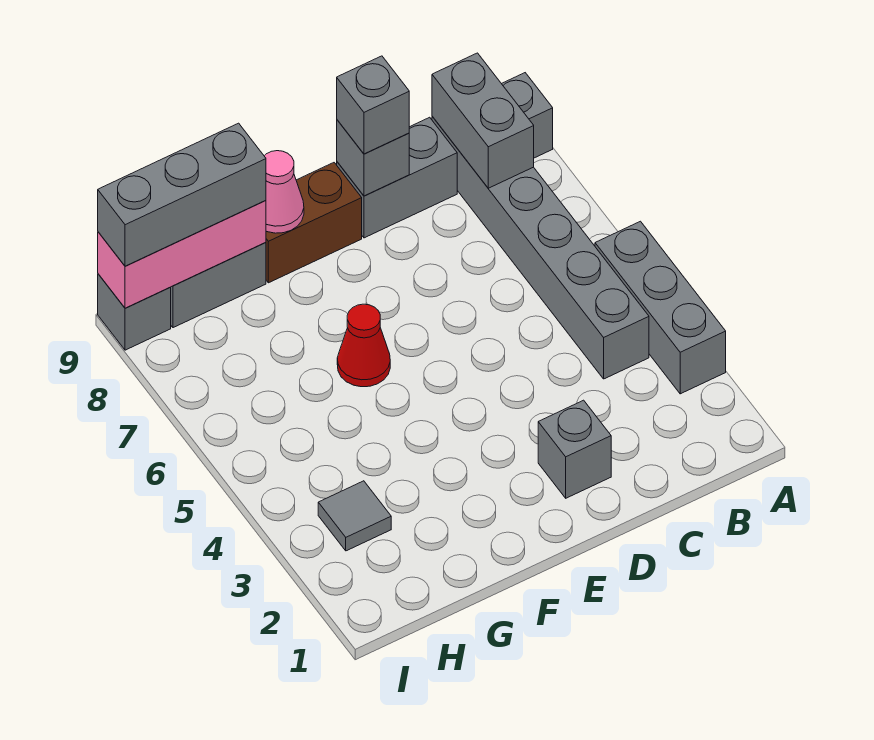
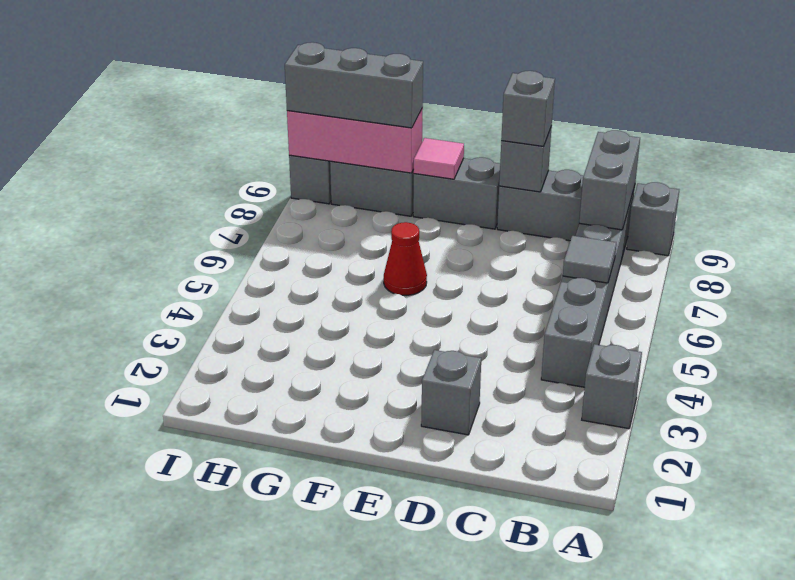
grey 1x3 brick [595,221,726,394] -> grey 1x1 brick [582,344,642,429]
brown 1x2 brick [266,163,362,283] -> grey 1x2 brick [413,157,500,229]
pink 1x1 cone [265,151,304,233] -> pink 1x1 tile [414,138,464,179]
grey 1x1 tile [318,481,391,551] -> grey 1x1 tile moved to [563,236,616,283]

